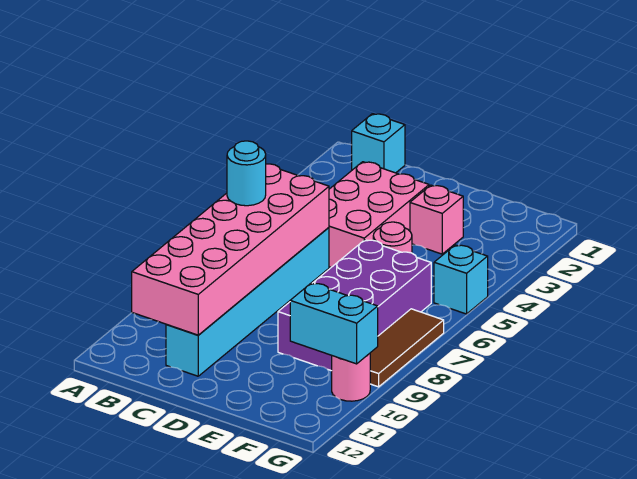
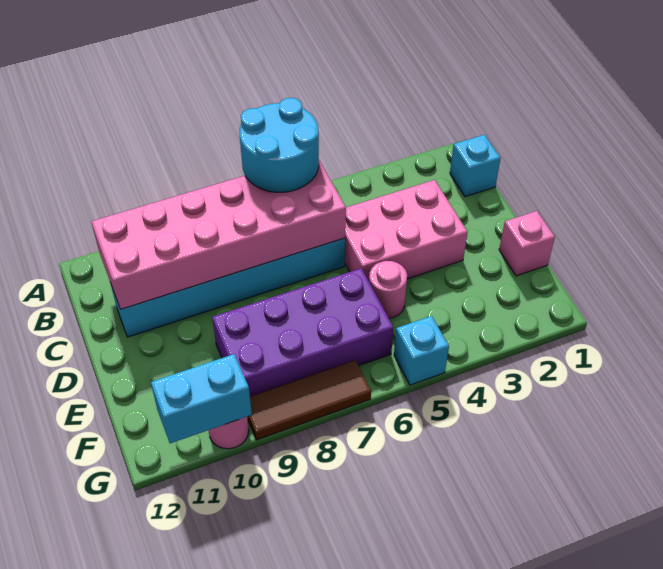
cyan 1x1 round brick [227,141,266,206] -> cyan 2x2 round brick [240,98,319,192]
pink 1x1 brick [410,185,463,254] -> pink 1x1 brick moved to [499,211,555,276]
cyan 1x2 brick [290,283,378,364] -> cyan 1x2 brick turned to [151,354,252,443]

